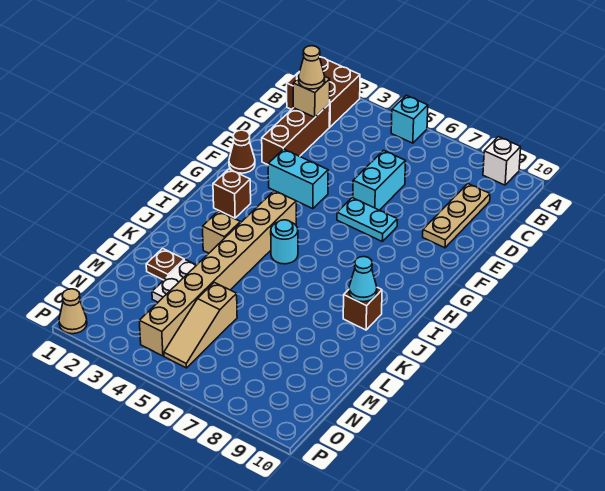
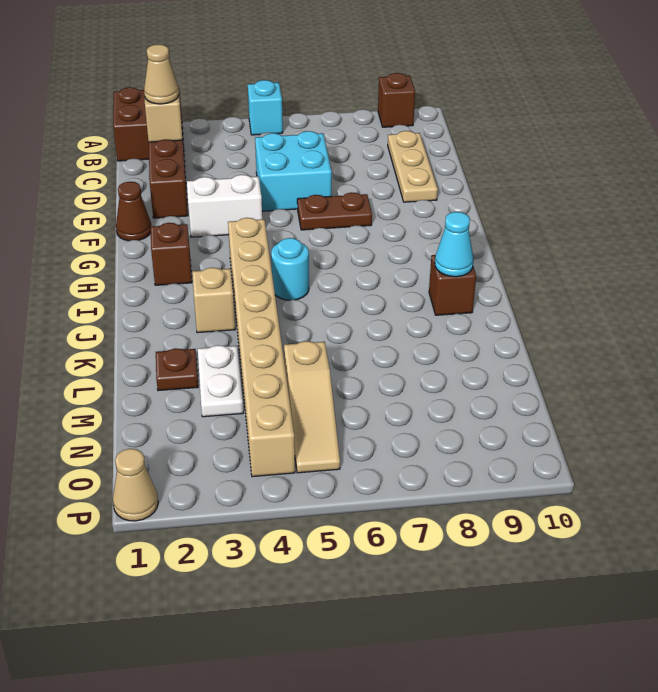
white 1x1 brick [483,137,521,185] -> brown 1x1 brick [378,73,415,127]
cyan 1x2 brick [353,150,406,210] -> cyan 2x2 brick [255,131,332,211]
cyan 1x2 brick [268,149,328,209] -> white 1x2 brick [187,175,262,237]
cyan 1x2 plate [337,198,397,241] -> brown 1x2 plate [297,192,372,230]

